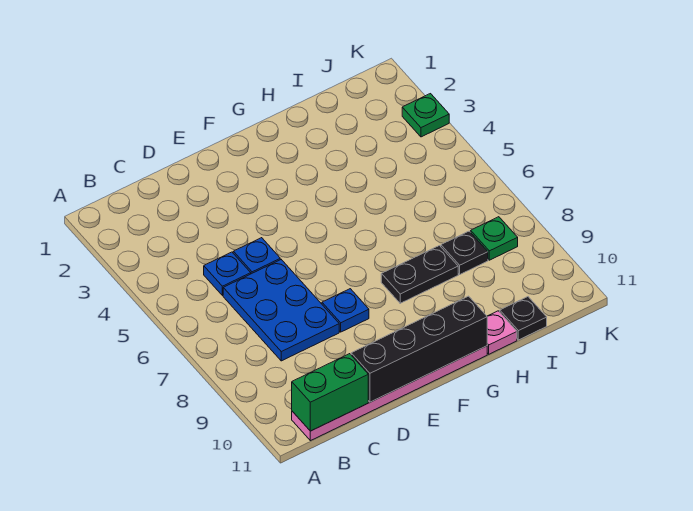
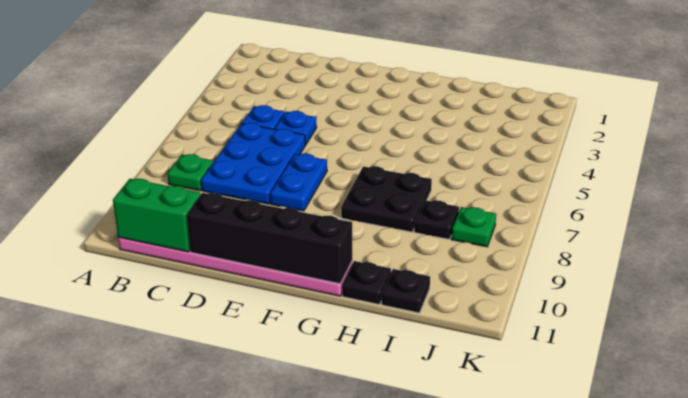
blue 1x1 plate [322,289,369,332] -> blue 1x2 plate [270,154,327,211]
black 1x2 plate [381,246,458,303] -> black 2x2 plate [341,166,432,232]
pink 1x1 plate [487,311,517,354] -> black 1x1 plate [342,261,391,304]
green 1x1 plate [402,94,449,137] -> green 1x1 plate moved to [167,154,213,191]

